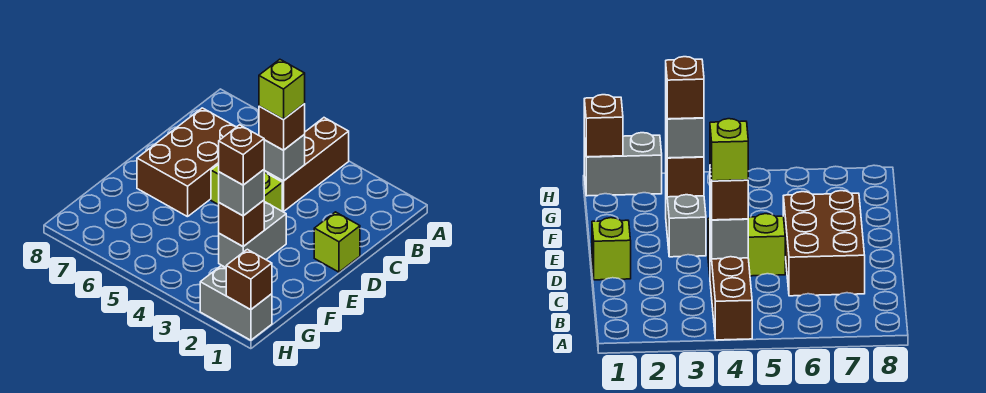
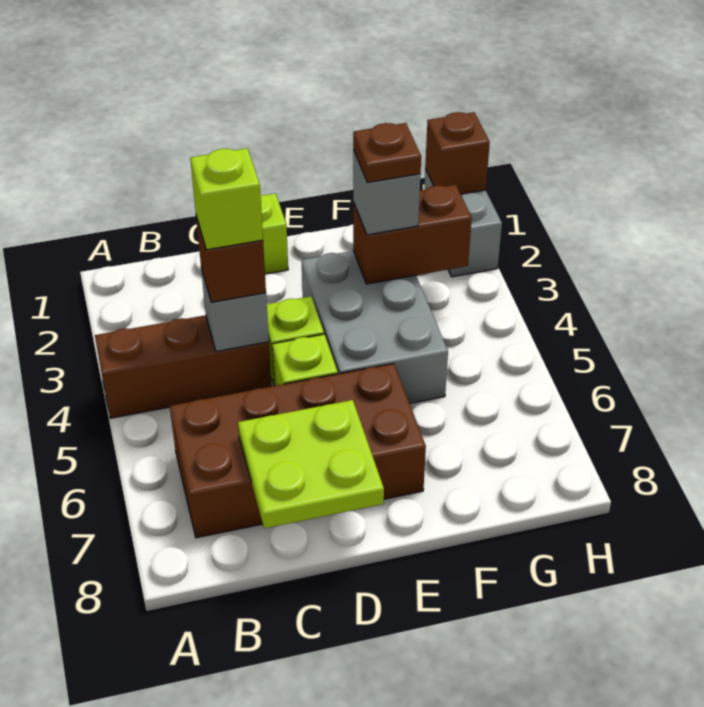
brown 2x3 brick [137,108,236,217] -> brown 2x4 brick [170,363,426,538]
none -> lime 2x2 plate [238,400,384,528]
grey 1x2 brick [219,202,286,268] -> grey 2x3 brick [301,251,448,403]
brown 1x1 brick [219,200,264,246] -> brown 1x2 brick [353,185,472,284]
brown 1x1 brick [219,125,264,185] -> brown 1x1 plate [353,123,421,182]

